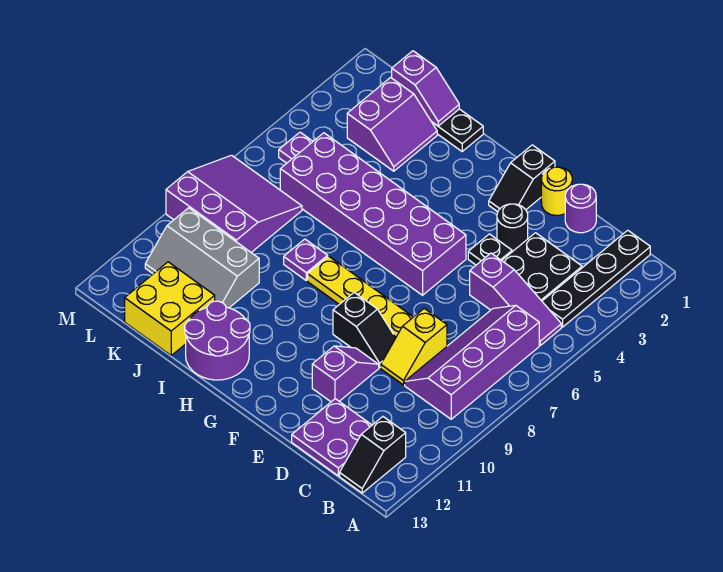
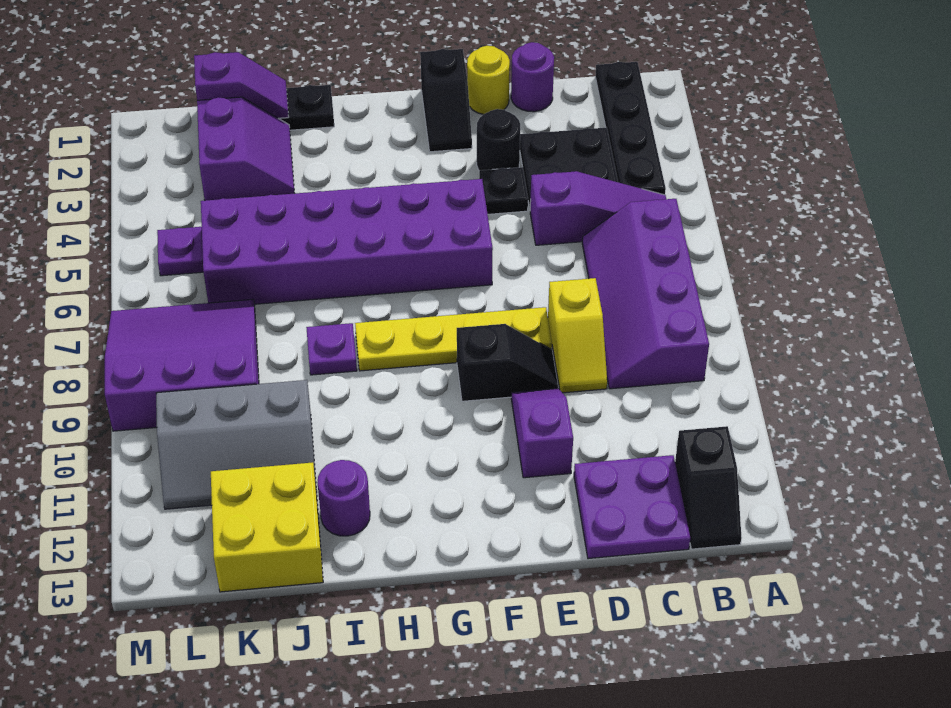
purple 2x2 round brick [185,301,250,380] -> purple 1x1 round brick [317,460,370,536]

